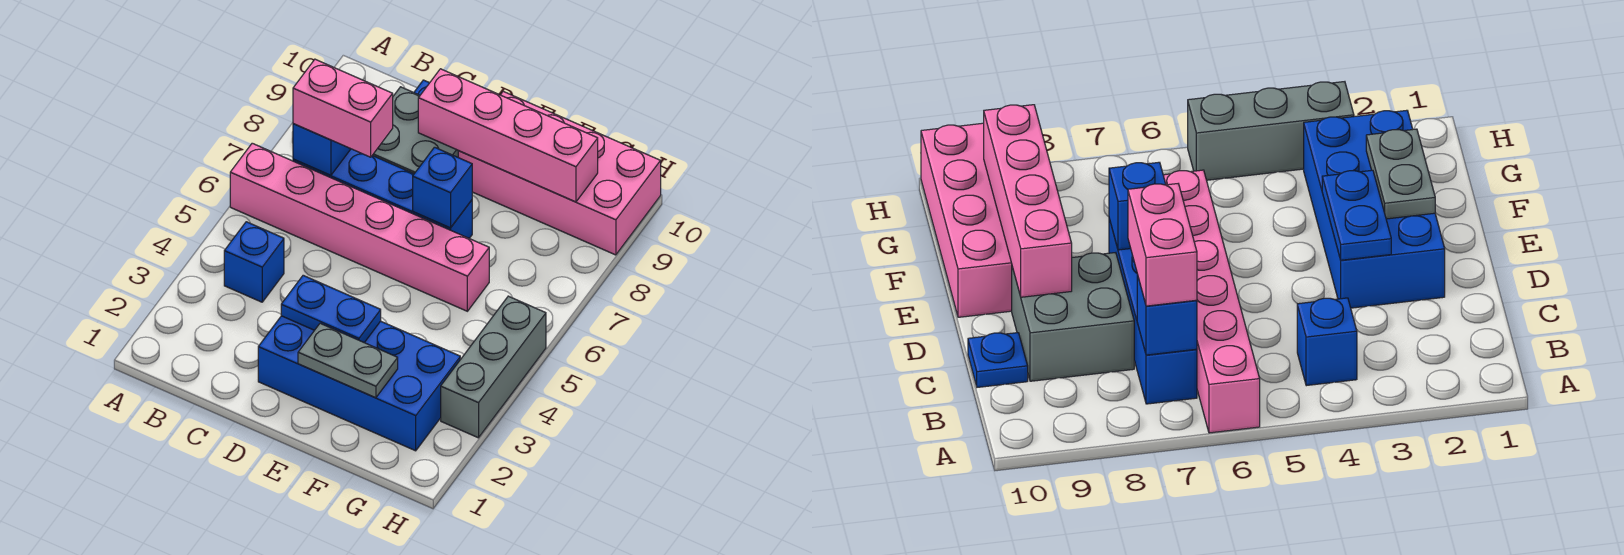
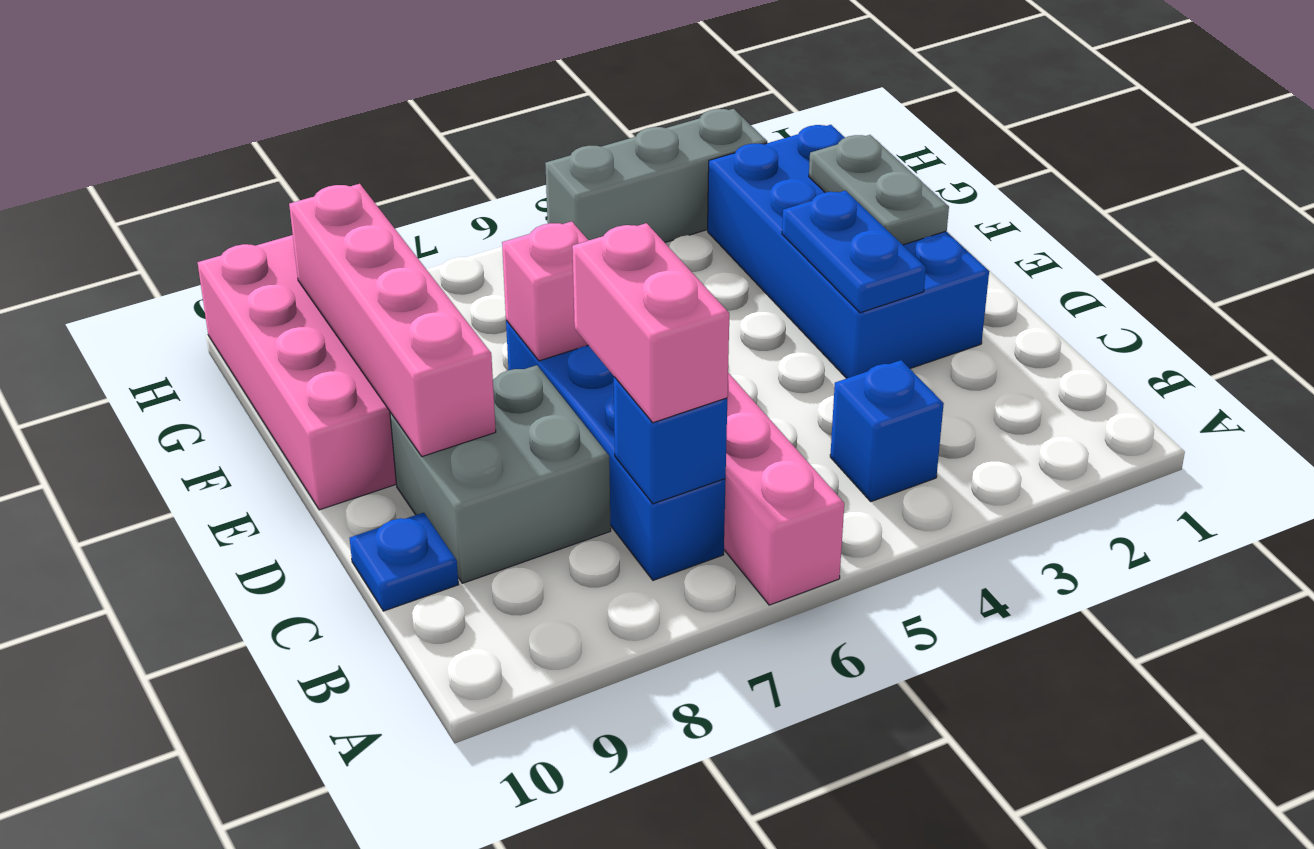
blue 1x1 brick [413,147,472,228] -> pink 1x1 brick [502,221,588,361]

